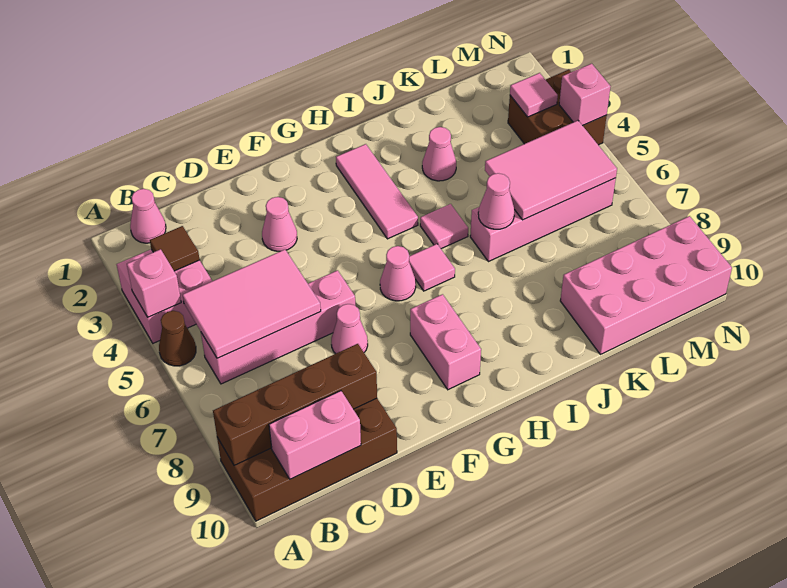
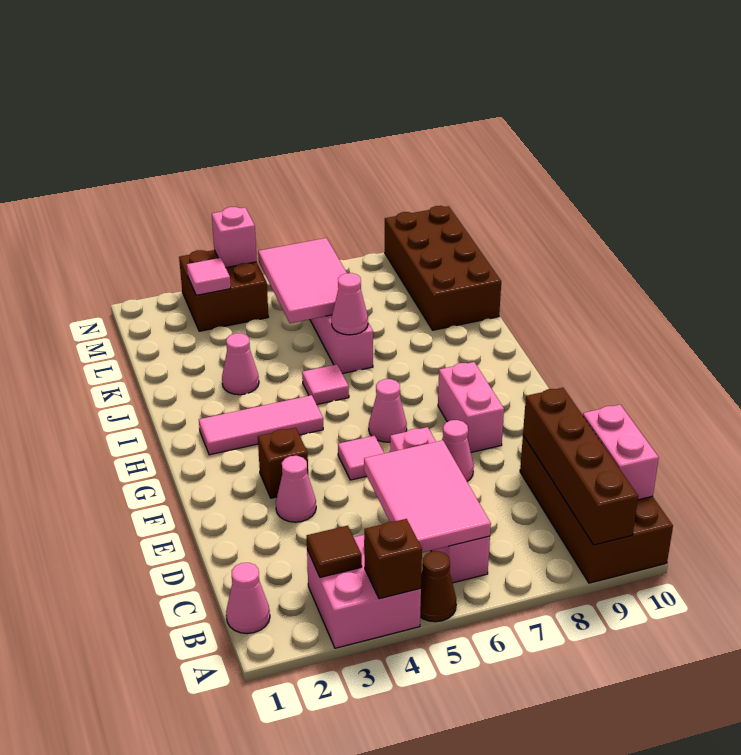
pink 1x1 brick [127,249,181,317] -> brown 1x1 brick [364,519,422,599]
none -> brown 1x1 brick [258,428,308,498]
pink 1x2 brick [410,294,481,390] -> pink 1x2 brick turned to [438,362,504,452]
pink 1x1 tile [409,244,455,291] -> pink 1x1 tile moved to [338,436,384,480]
pink 2x4 brick [560,216,732,354] -> brown 2x4 brick [385,206,501,330]

